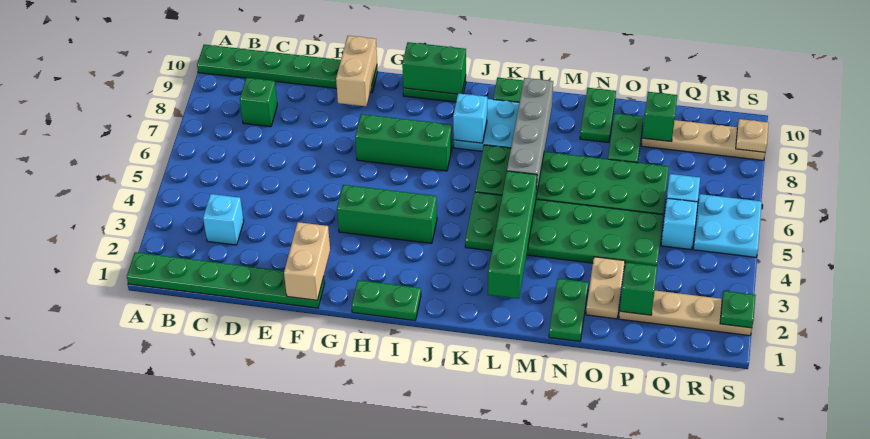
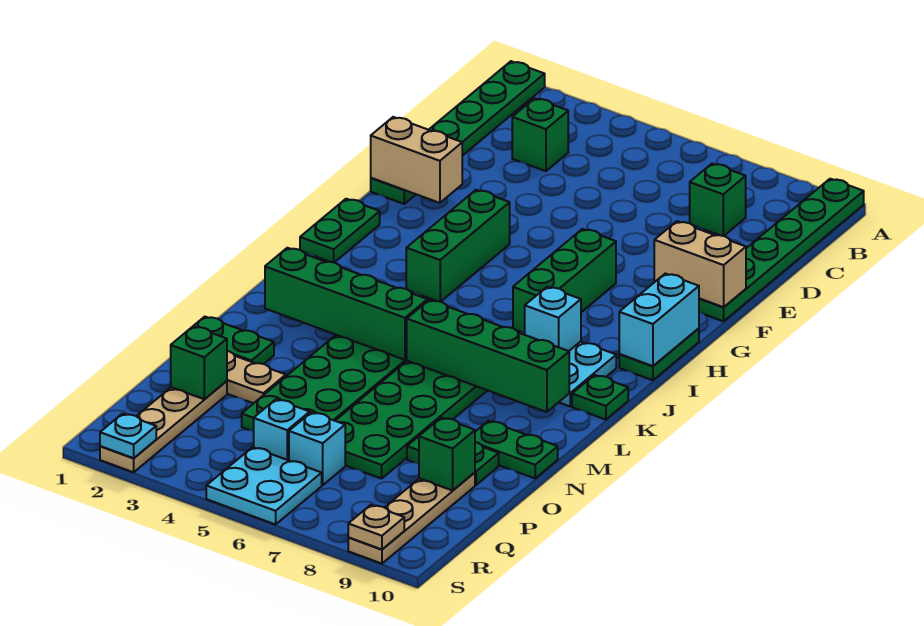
cyan 1x1 brick [203,194,244,245] -> green 1x1 brick [512,98,568,171]
green 1x2 brick [402,42,466,94] -> cyan 1x2 brick [619,274,699,366]
grey 1x4 brick [507,78,553,196] -> green 1x4 brick [407,300,569,412]
green 1x1 plate [720,291,756,328] -> cyan 1x1 plate [100,414,156,458]

